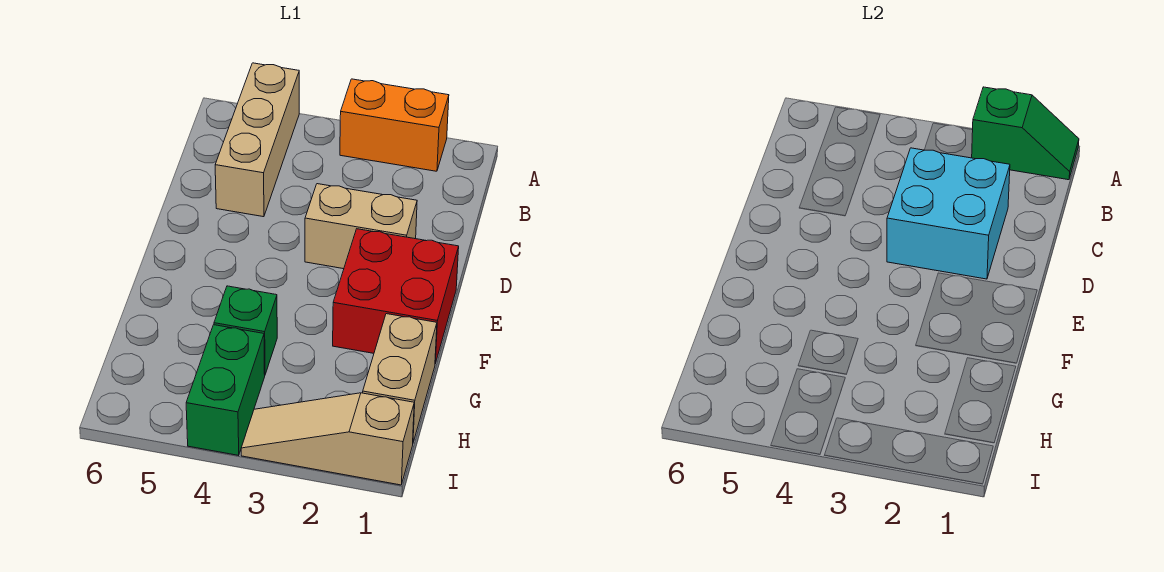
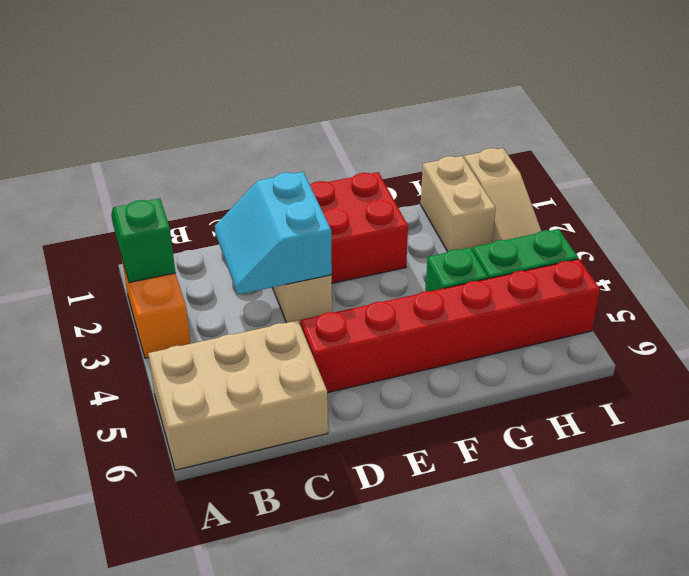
tan 1x3 brick [215,63,299,217] -> tan 2x3 brick [148,320,328,470]
cyan 2x2 brick [887,148,1010,279] -> cyan 2x2 slope [215,172,332,295]
none -> red 1x6 brick [301,259,600,393]
tan 1x2 brick [363,314,437,442] -> tan 1x2 brick turned to [421,156,496,252]

